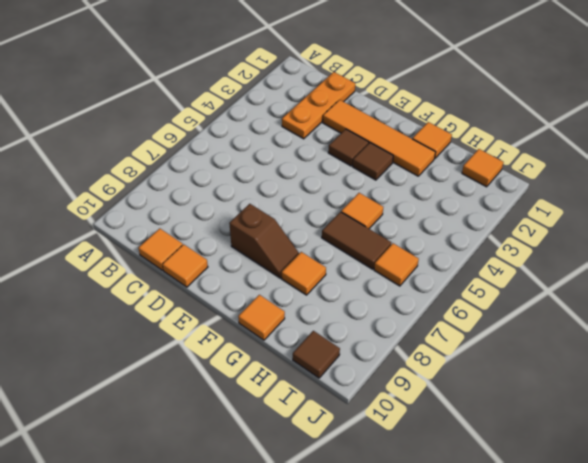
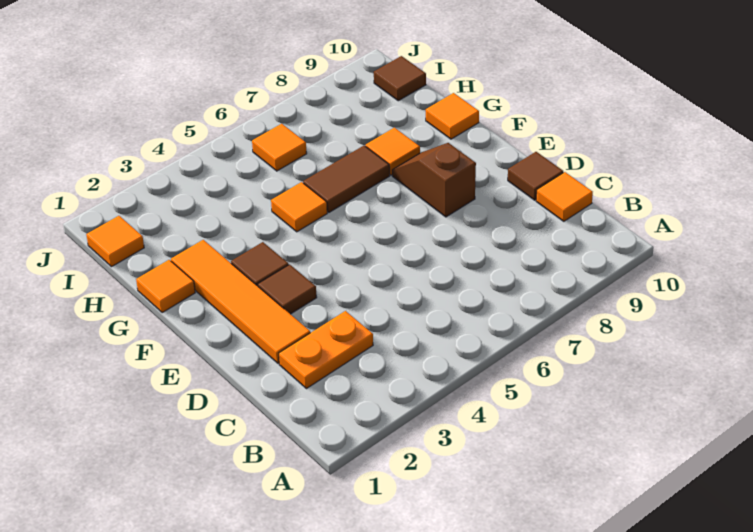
orange 1x3 plate [282,72,355,139] -> orange 1x2 plate [279,311,373,389]
orange 1x1 tile [162,244,208,287] -> brown 1x1 tile [508,152,563,200]
brown 1x2 tile [322,212,391,269] -> brown 1x2 tile turned to [303,146,390,212]

